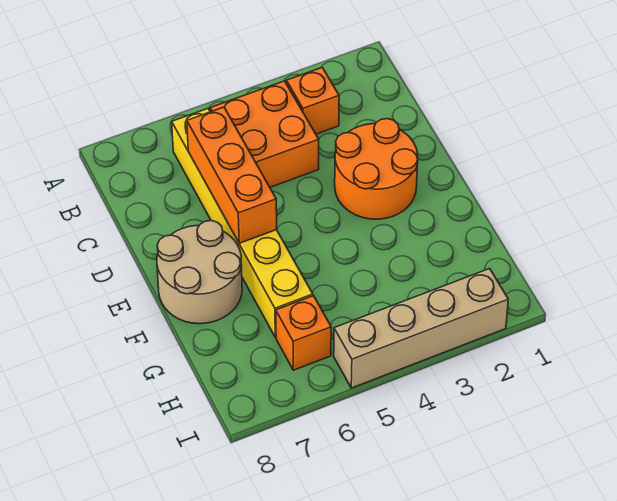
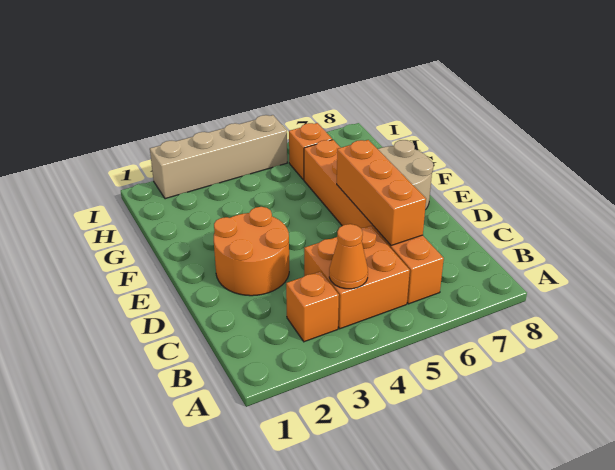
none -> orange 1x1 cone [329,224,368,289]
yellow 1x6 brick [172,109,313,337] -> orange 1x6 brick [304,140,444,304]

